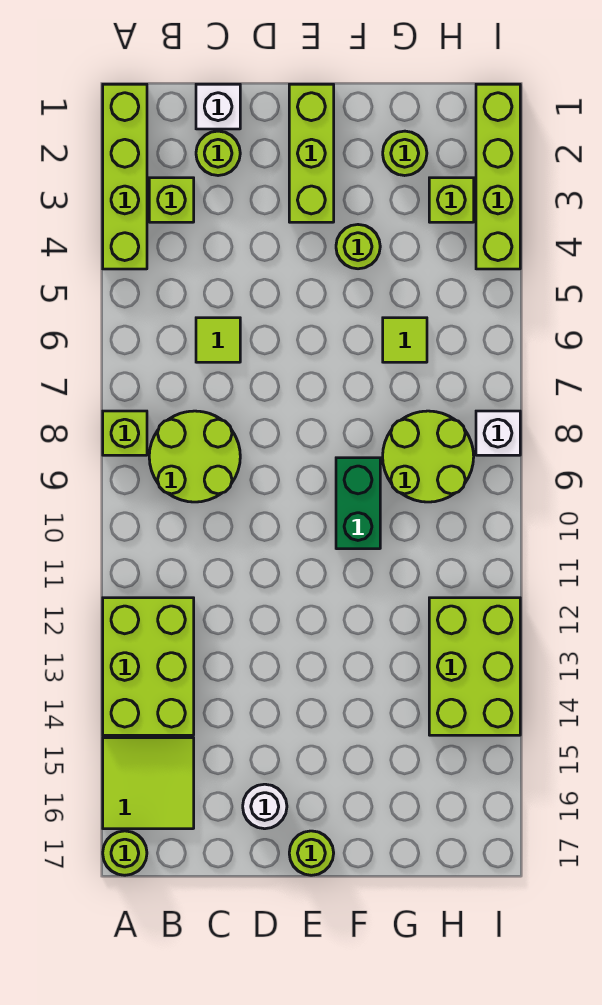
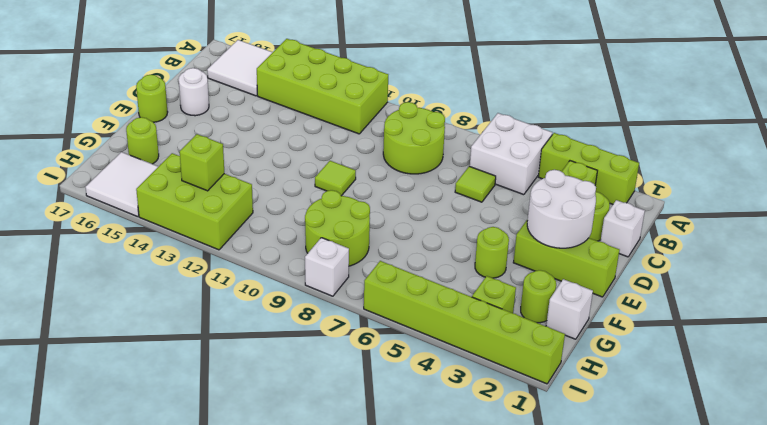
lime 1x4 brick [103,84,147,269] -> lime 1x3 brick [538,133,639,204]
none -> white 2x2 brick [470,113,552,195]
lime 1x1 brick [103,411,147,455] -> lime 1x1 brick moved to [180,134,224,191]
lime 2x3 brick [103,598,194,735] -> lime 2x4 brick [257,39,388,134]
lime 2x2 tile [103,738,194,829] -> white 2x2 tile [207,40,273,96]
lime 1x1 round brick [103,831,147,875] -> lime 1x1 round brick moved to [126,117,159,164]
none -> white 2x2 round brick [527,170,596,248]
green 1x2 brick [336,458,380,549] -> none
none -> white 1x1 brick [546,279,593,339]
lime 1x1 tile [383,318,427,362] -> lime 1x1 tile moved to [315,161,356,196]
none -> white 2x2 tile [85,152,159,217]
lime 1x4 brick [476,84,520,269] -> lime 1x6 brick [364,261,565,384]

